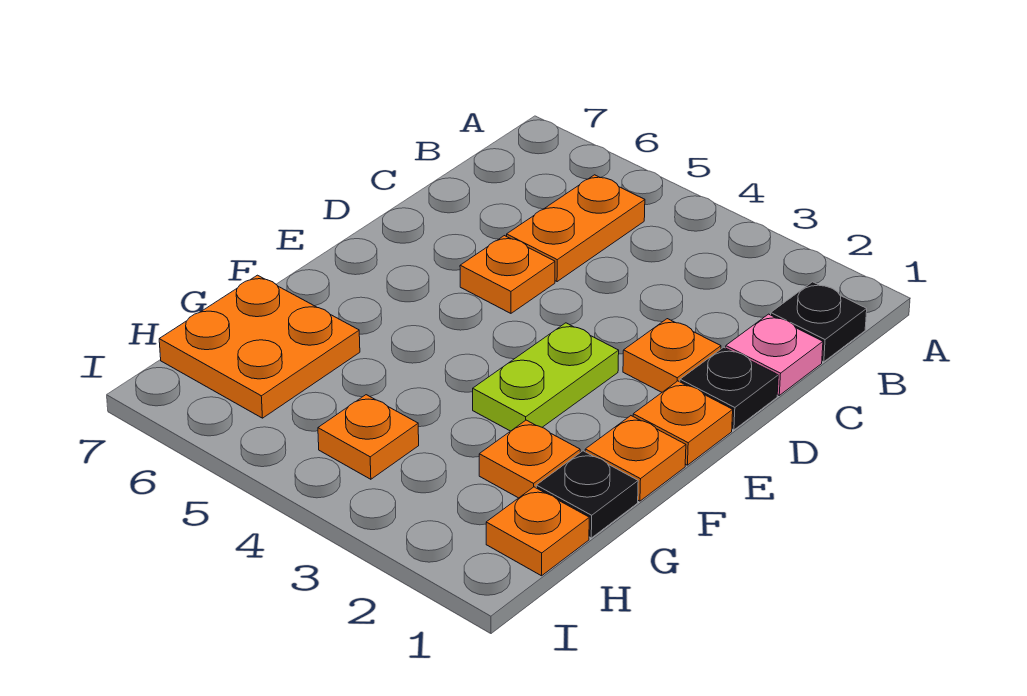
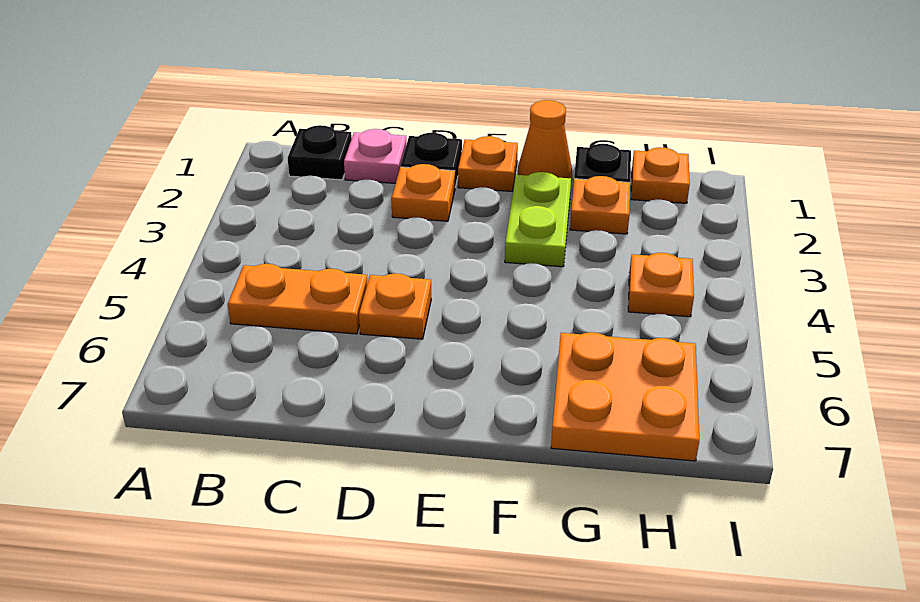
lime 1x2 plate [473,323,619,431] -> lime 1x2 plate turned to [505,172,571,267]
orange 1x1 plate [585,416,686,501] -> orange 1x1 cone [518,100,572,180]

